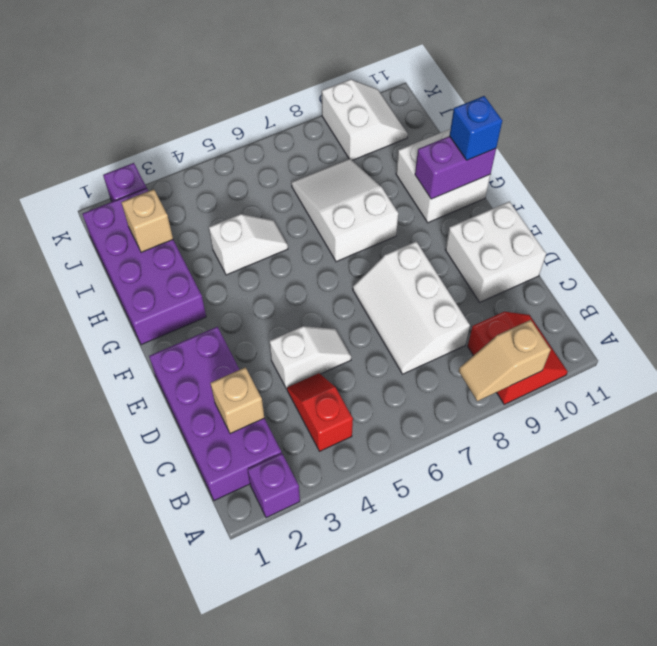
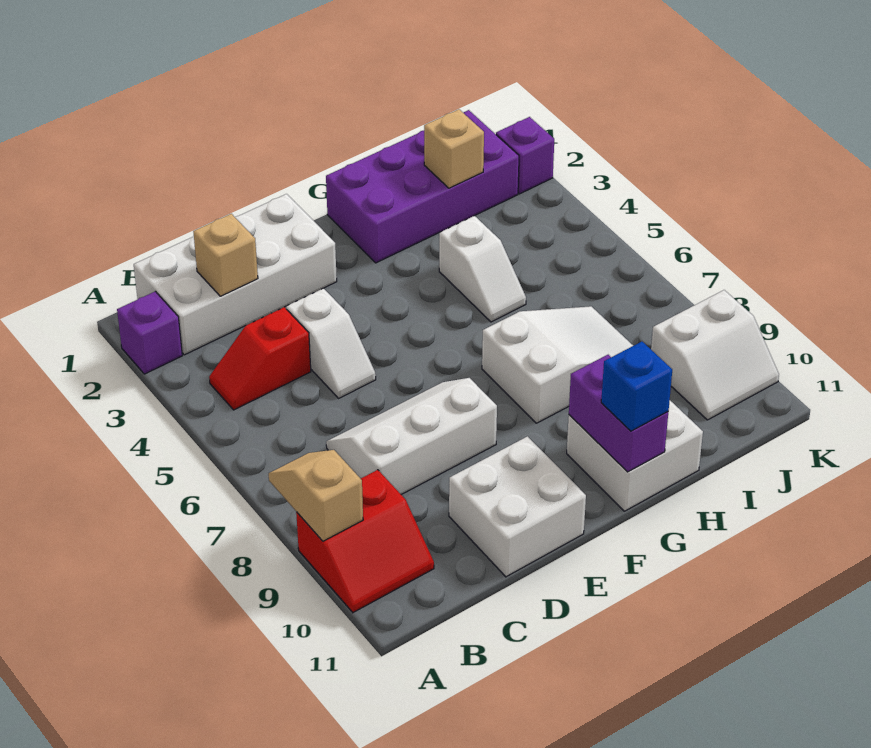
purple 2x4 brick [149,327,281,501] -> white 2x4 brick [134,194,337,355]
red 1x2 slope [287,373,353,451] -> red 1x2 slope turned to [209,307,311,410]

